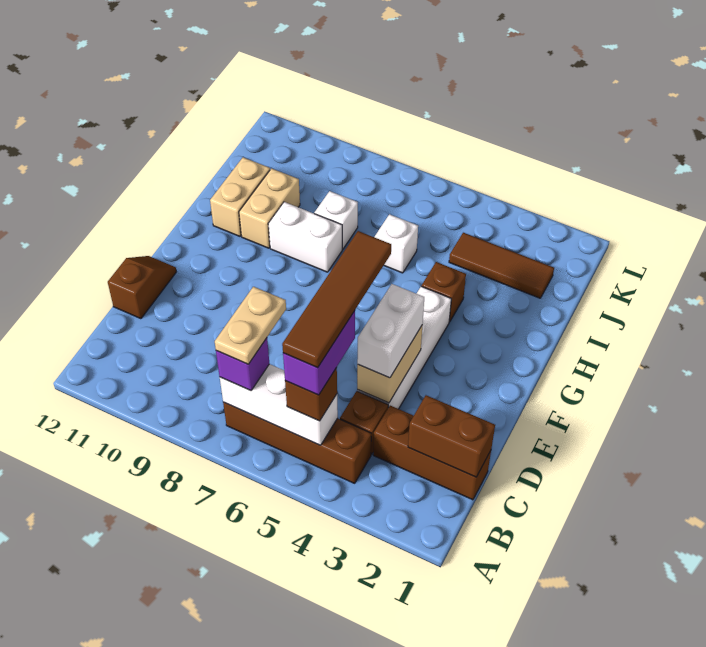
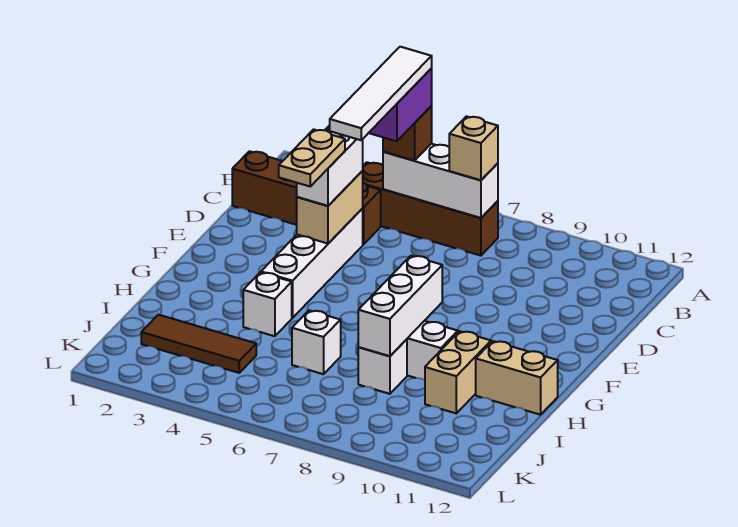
brown 1x4 tile [282,231,391,368] -> white 1x4 tile [330,47,432,140]
purple 1x1 brick [216,338,269,391] -> tan 1x1 brick [449,116,498,180]
tan 1x2 plate [215,287,286,364] -> tan 1x2 plate moved to [279,129,345,186]
brown 1x2 brick [408,395,495,477] -> none
brown 1x2 slope [108,256,176,319] -> none
none -> white 1x3 brick [358,256,442,356]
brown 1x1 brick [422,262,466,322] -> white 1x1 brick [243,272,292,336]
tan 1x2 brick [210,157,270,236] -> tan 1x2 brick turned to [476,341,558,415]

